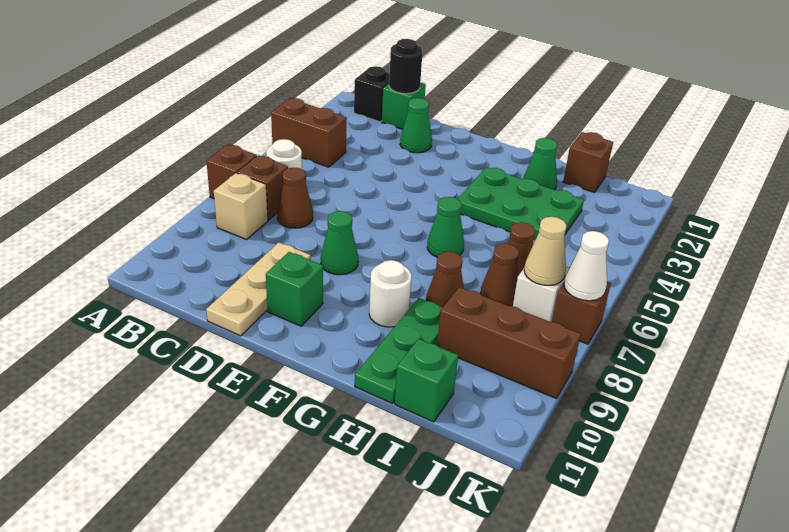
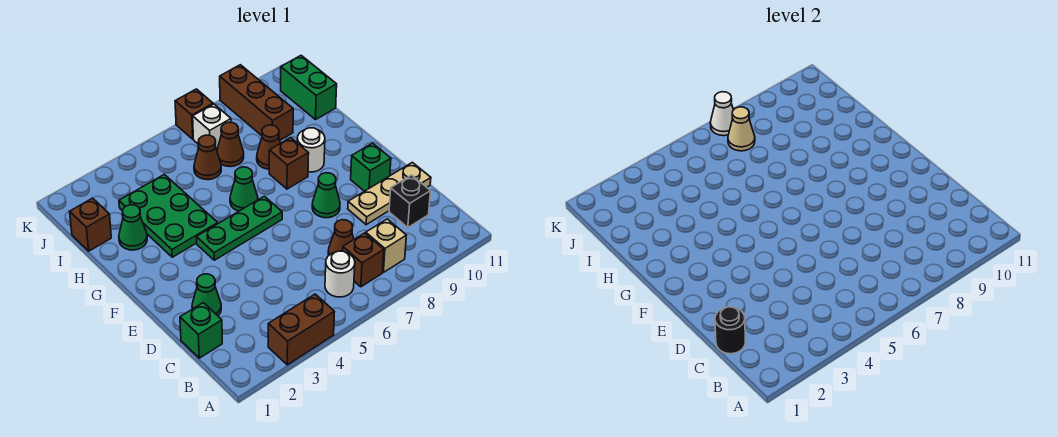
brown 1x2 brick [271,98,347,167] -> brown 1x2 brick turned to [268,294,334,365]
brown 1x1 brick [206,145,257,199] -> brown 1x1 brick moved to [269,138,309,189]
black 1x1 brick [354,66,390,122] -> black 1x1 brick moved to [389,175,431,228]
green 1x3 plate [355,298,443,404] -> green 1x3 plate moved to [196,196,282,260]
green 1x1 brick [395,339,458,422] -> green 1x2 brick [281,56,337,120]

